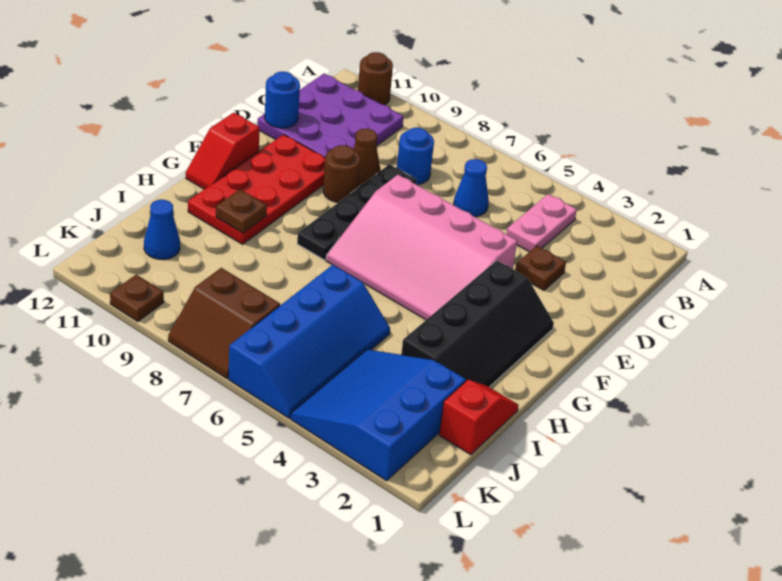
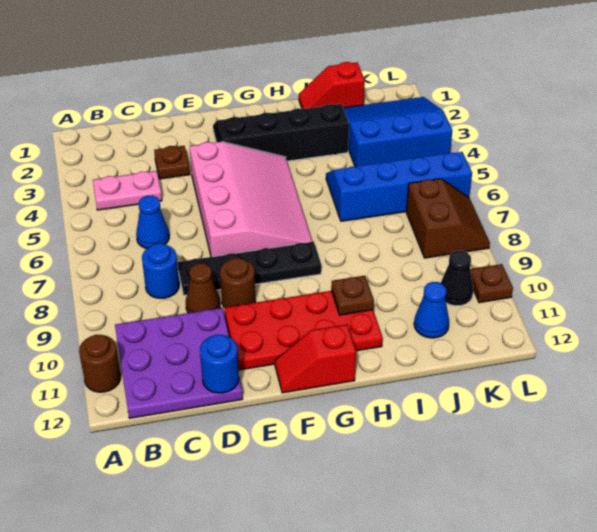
red 1x2 slope [186,113,260,189] -> red 1x2 slope turned to [275,324,356,393]
blue 3x3 slope [291,350,466,481] -> blue 3x3 slope turned to [344,97,452,167]
none -> black 1x1 cone [441,251,473,306]

